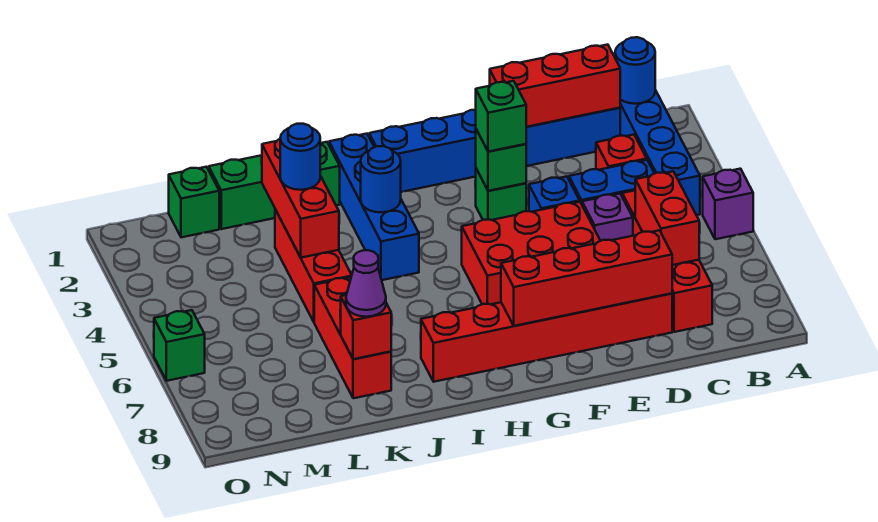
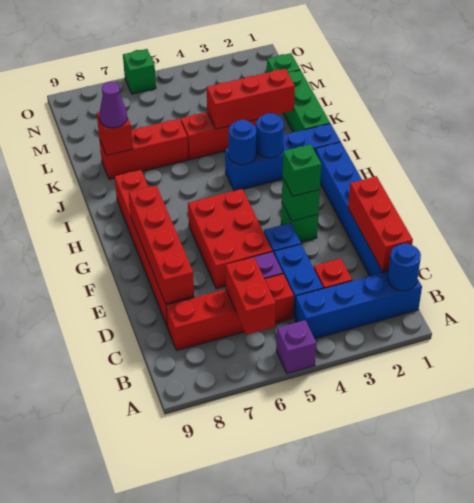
red 1x2 brick [635,171,699,265] -> red 1x2 brick turned to [226,257,276,335]
blue 1x1 round brick [280,124,320,190] -> blue 1x1 round brick moved to [229,120,256,165]

